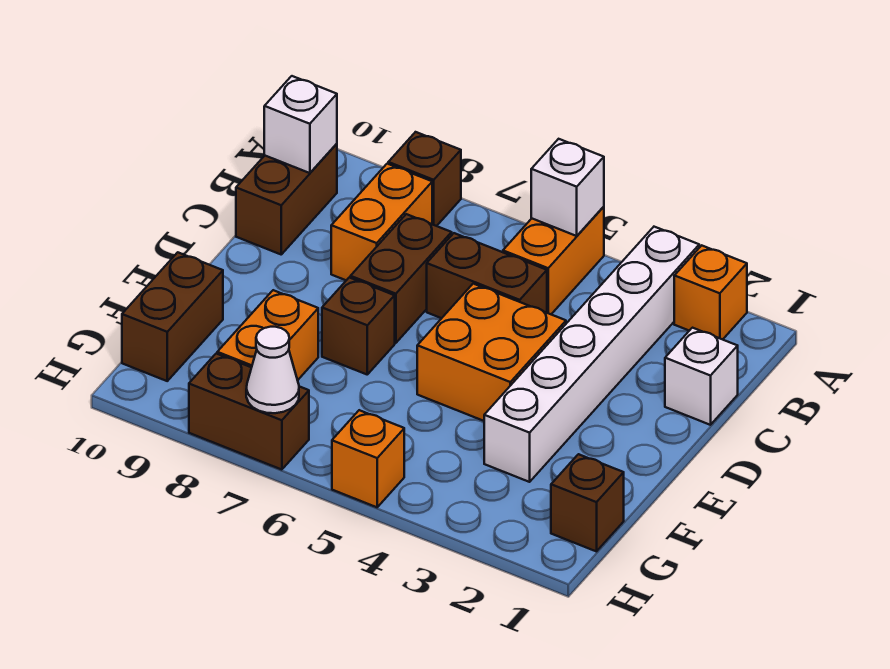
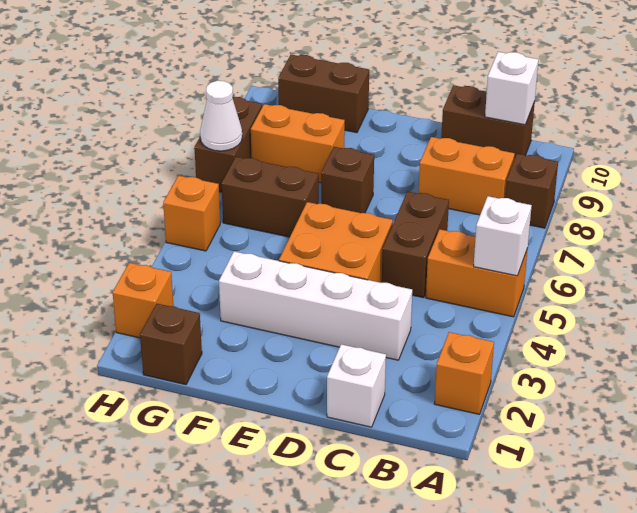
white 1x6 brick [484,227,699,482] -> white 1x4 brick [219,251,412,360]
brown 1x2 brick [351,214,452,343] -> brown 1x2 brick moved to [222,157,319,237]
none -> orange 1x1 brick [113,263,173,338]

